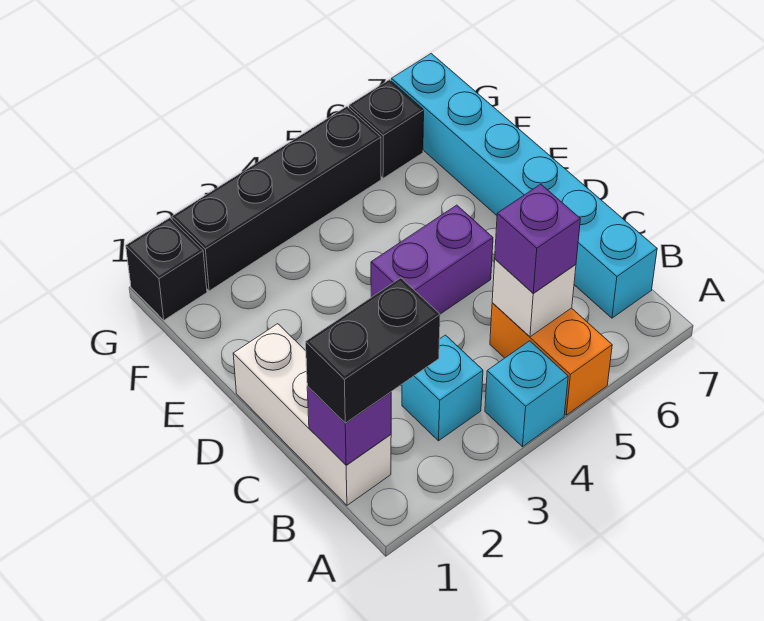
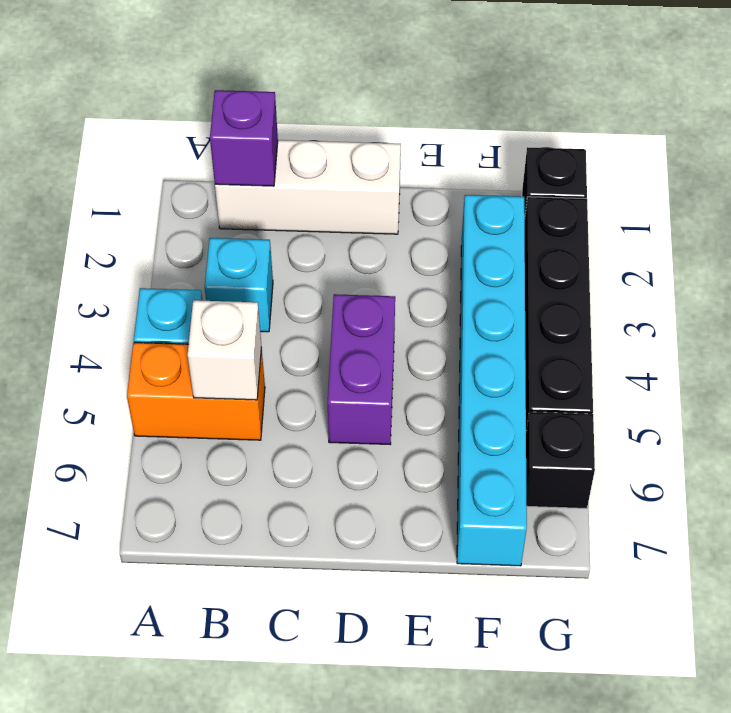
black 1x2 brick [306,278,440,423] -> none
purple 1x1 brick [495,184,580,293] -> none
cyan 1x6 brick [391,54,657,318] -> cyan 1x6 brick turned to [457,195,527,566]

